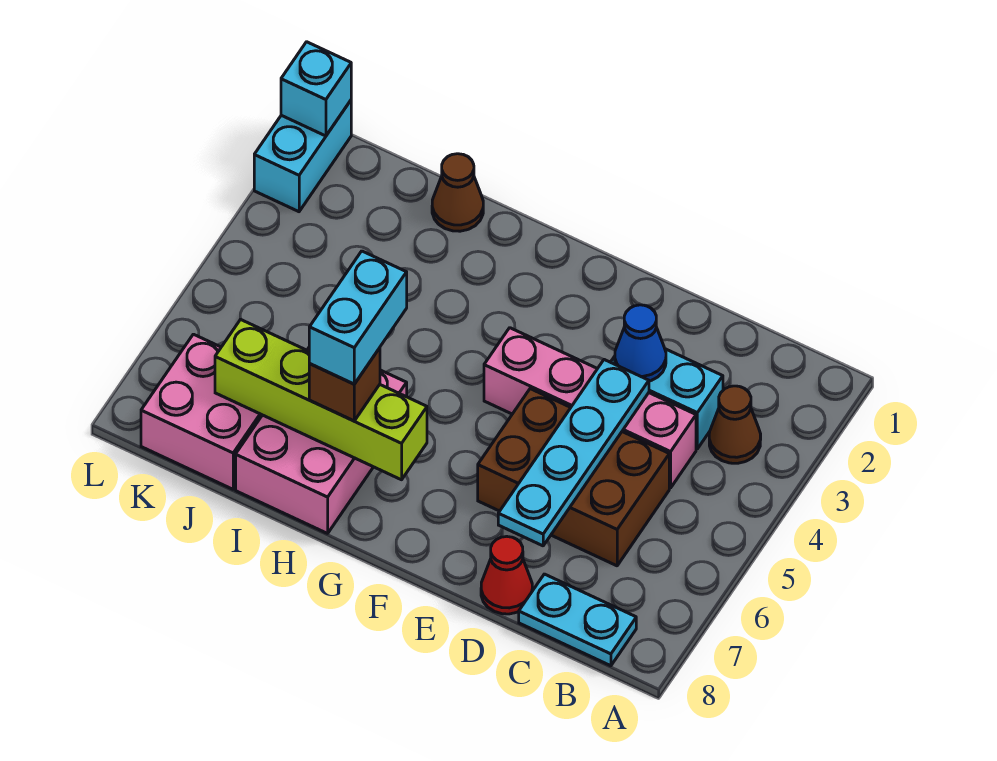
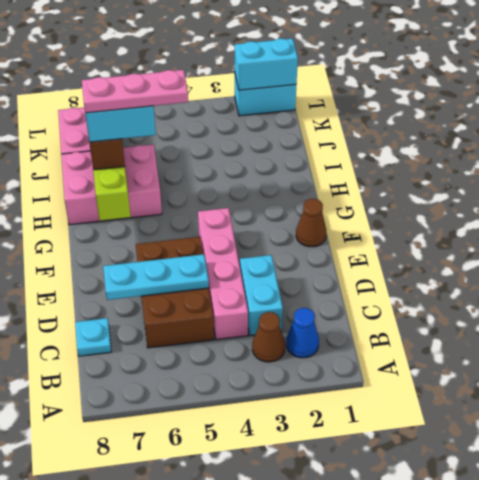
cyan 1x2 plate [519,574,636,666] -> cyan 1x1 plate [75,318,111,356]
blue 1x1 cone [615,305,666,381] -> blue 1x1 cone moved to [286,308,319,358]
cyan 1x4 plate [498,360,649,546] -> cyan 1x3 plate [103,254,209,300]
red 1x1 cone [481,536,532,614] -> none
none -> pink 1x3 plate [82,70,188,113]
brown 1x1 cone [432,154,483,231] -> brown 1x1 cone moved to [296,199,326,247]
cyan 1x1 brick [281,42,351,136] -> cyan 1x2 brick [235,39,298,90]

